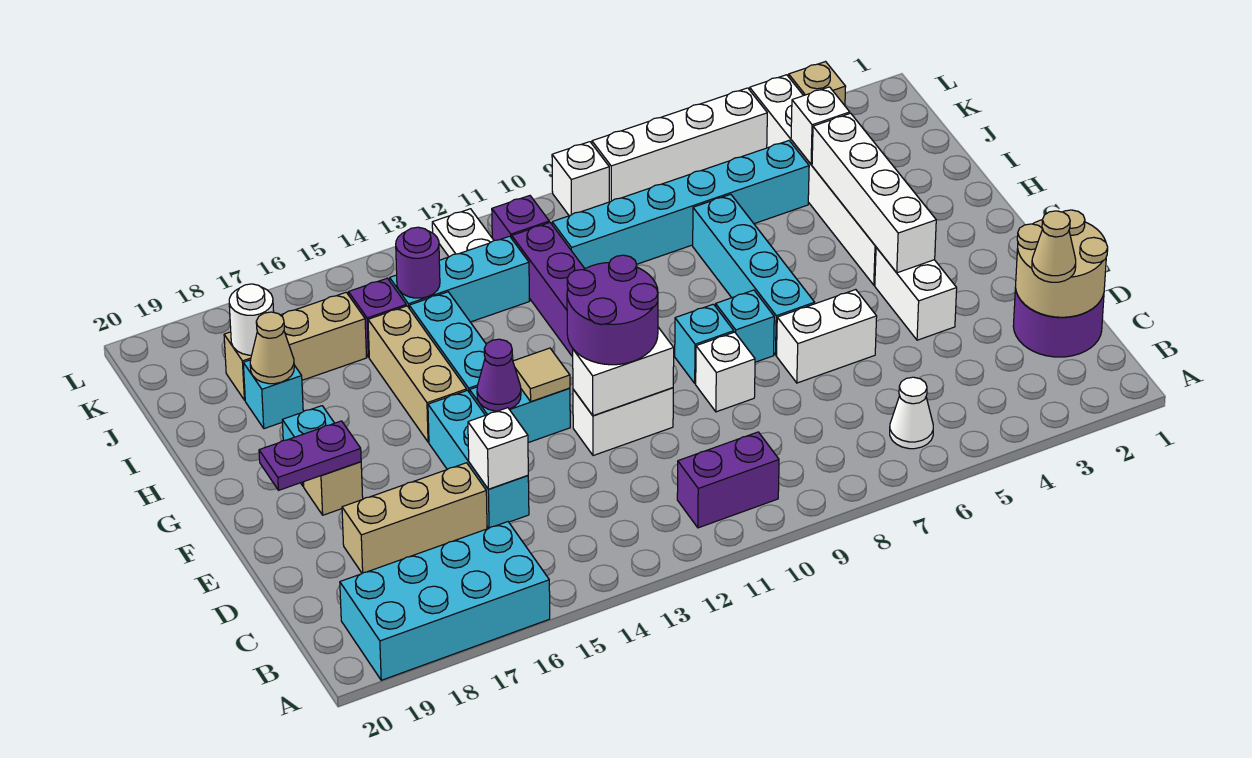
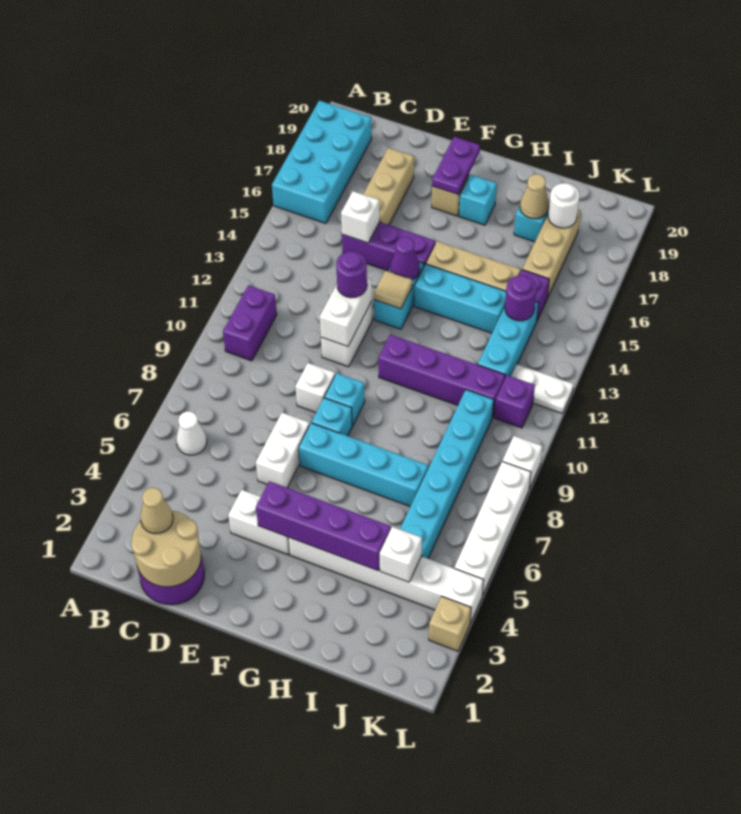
cyan 1x3 brick [428,390,529,528] -> purple 1x3 brick [342,222,435,271]
purple 2x2 round brick [567,255,658,365] -> purple 1x1 round brick [336,251,367,298]
white 1x4 brick [812,113,936,273] -> purple 1x4 brick [256,481,391,571]

